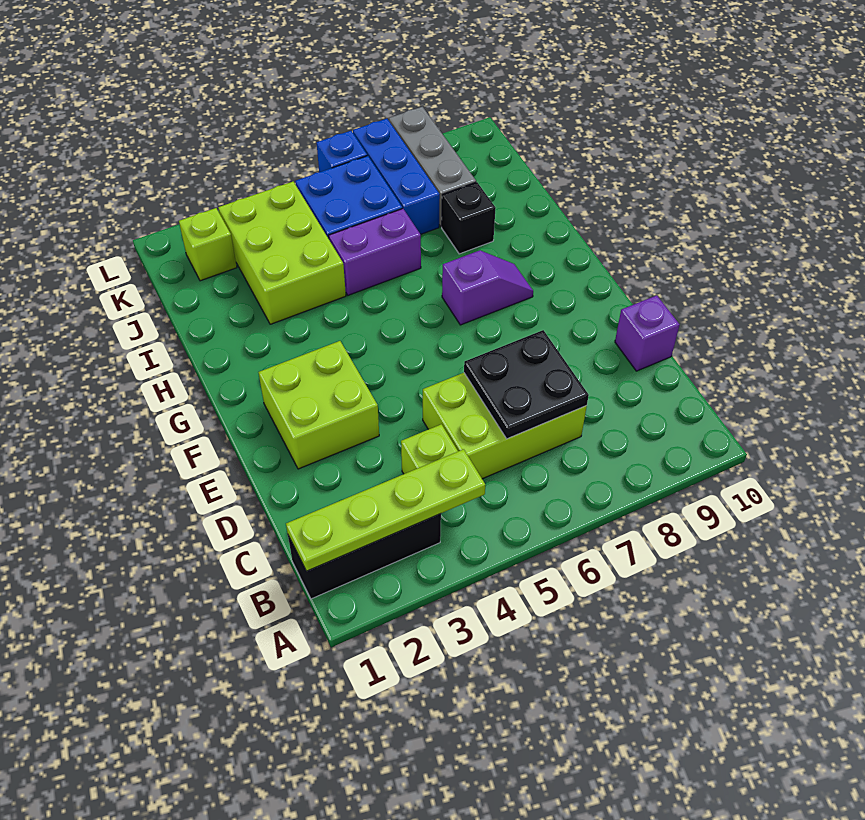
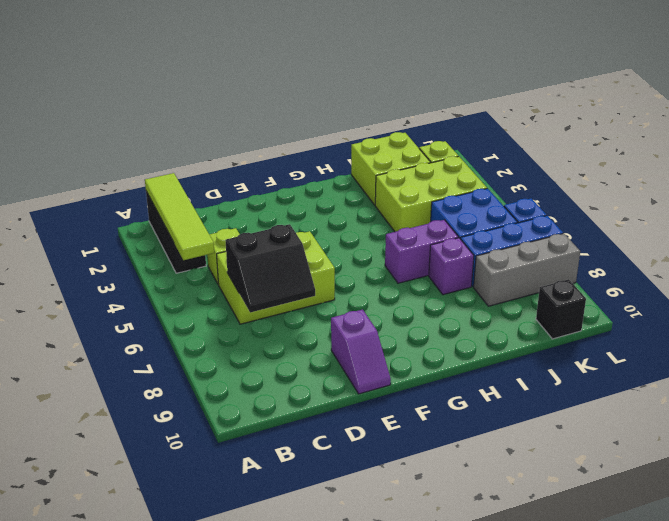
lime 1x4 plate [286,449,485,571] -> lime 1x4 tile [145,173,214,260]
lime 2x3 brick [423,373,587,479] -> lime 2x3 brick turned to [217,231,335,324]
black 2x2 plate [464,330,589,439] -> black 2x2 slope [225,224,315,313]
purple 1x1 brick [615,295,680,371] -> purple 1x1 brick moved to [429,238,474,295]
lime 2x2 brick [258,341,379,469] -> lime 2x2 brick moved to [351,132,431,205]
purple 1x2 slope [442,250,533,325] -> purple 1x2 slope moved to [331,309,391,394]
purple 1x2 brick [329,209,421,295] -> purple 1x2 brick turned to [385,220,459,283]
black 1x1 brick [442,182,496,254] -> black 1x1 brick moved to [536,279,586,339]

